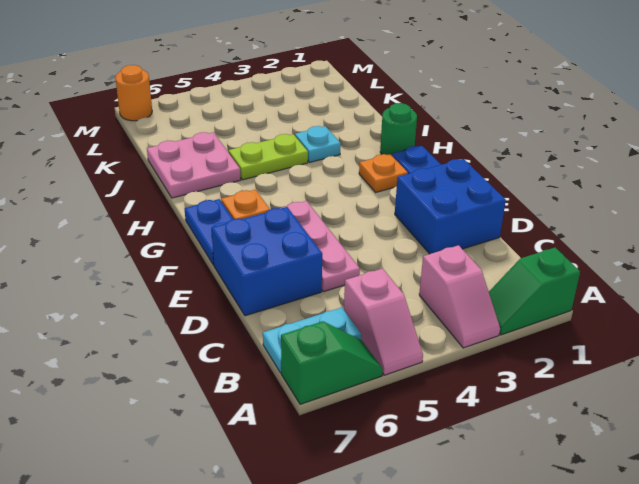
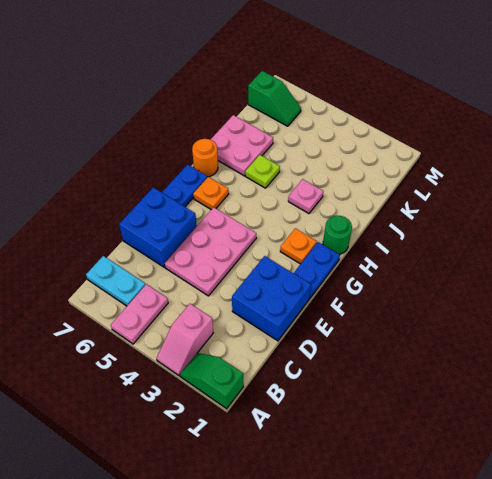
pink 1x2 slope [344,269,423,375] -> pink 1x2 plate [111,284,168,344]
green 1x2 slope [281,321,383,404] -> green 1x2 slope moved to [248,71,301,126]
pink 1x3 plate [282,201,360,292] -> pink 2x3 plate [165,207,256,296]
cyan 1x1 plate [295,126,341,163] -> pink 1x1 plate [288,179,323,214]
lime 1x2 plate [229,134,308,180] -> lime 1x1 plate [245,155,280,188]
orange 1x1 round brick [115,65,152,121] -> orange 1x1 round brick moved to [192,139,218,177]

